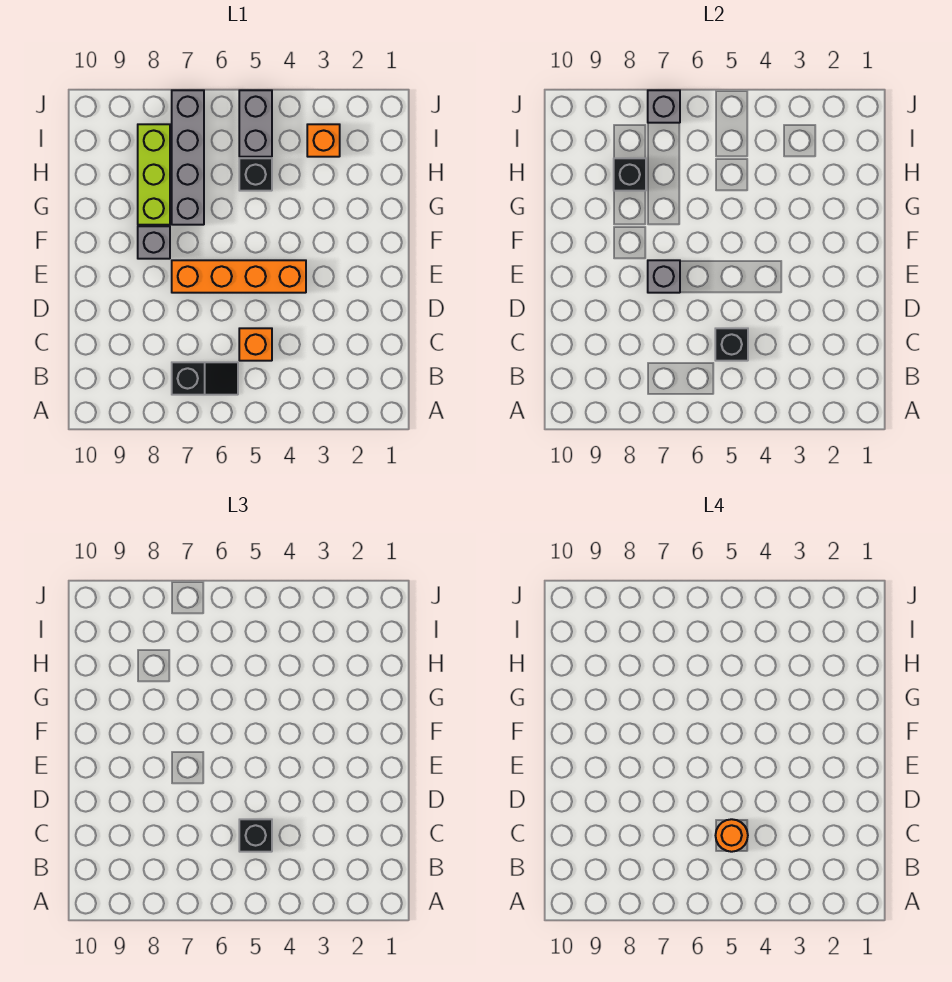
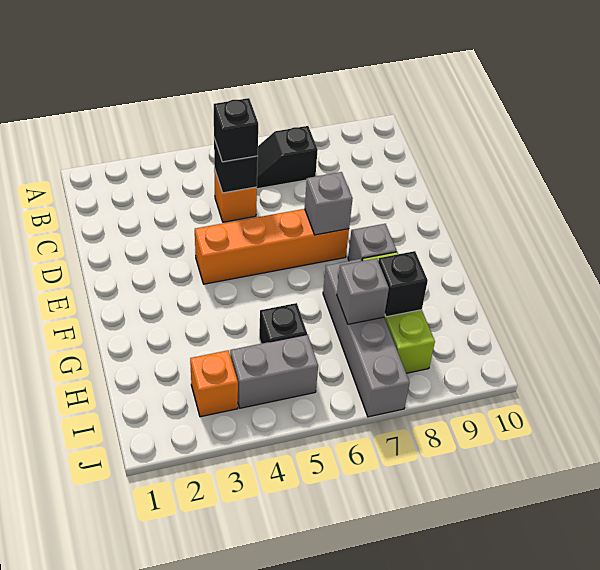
orange 1x1 round brick [716,819,748,852] -> none
grey 1x2 brick [239,90,272,157] -> grey 1x2 brick turned to [230,335,318,408]
grey 1x1 brick [648,90,680,123] -> grey 1x1 brick moved to [337,258,389,324]

